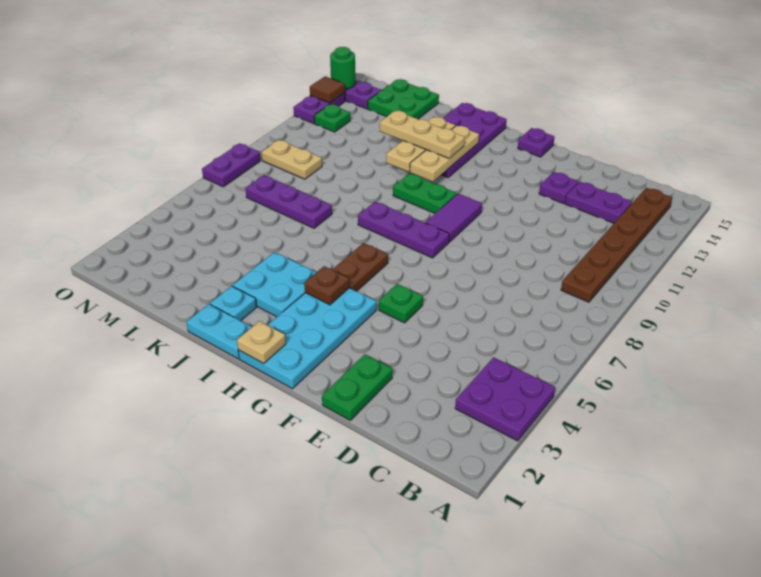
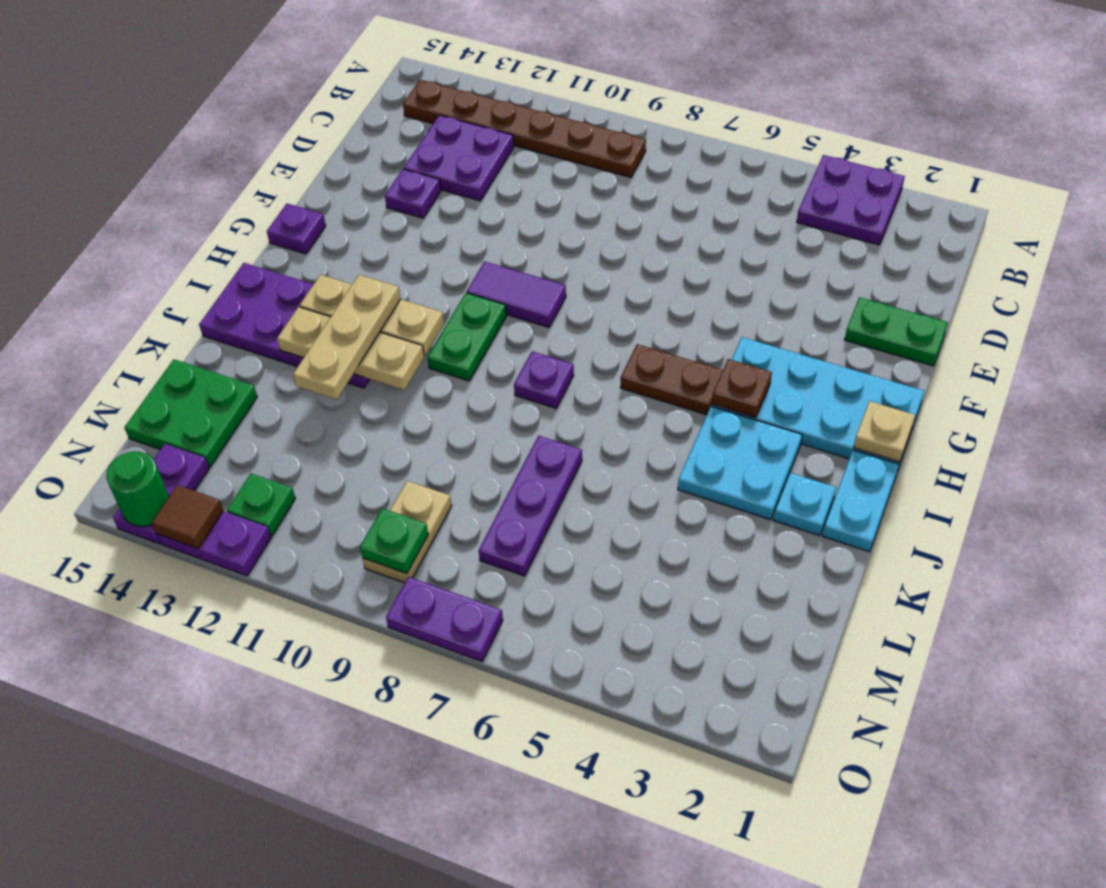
purple 1x2 plate [565,182,632,223] -> purple 2x2 plate [404,115,514,201]
green 1x1 plate [379,284,423,323] -> green 1x1 plate moved to [360,508,428,573]
purple 1x3 plate [358,202,449,258] -> purple 1x1 plate [514,351,574,408]

